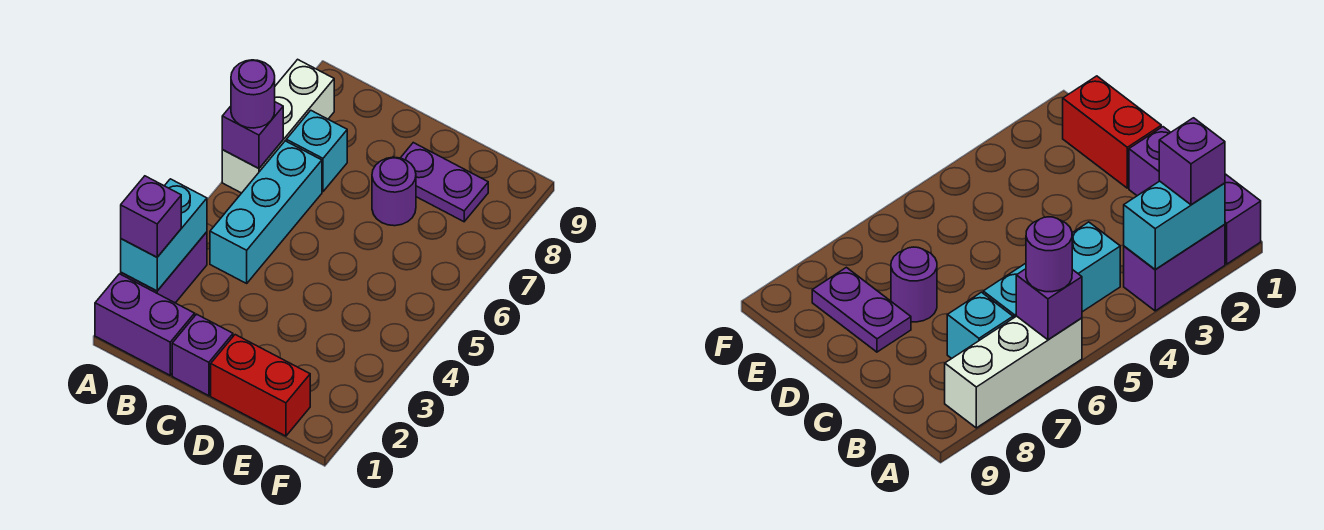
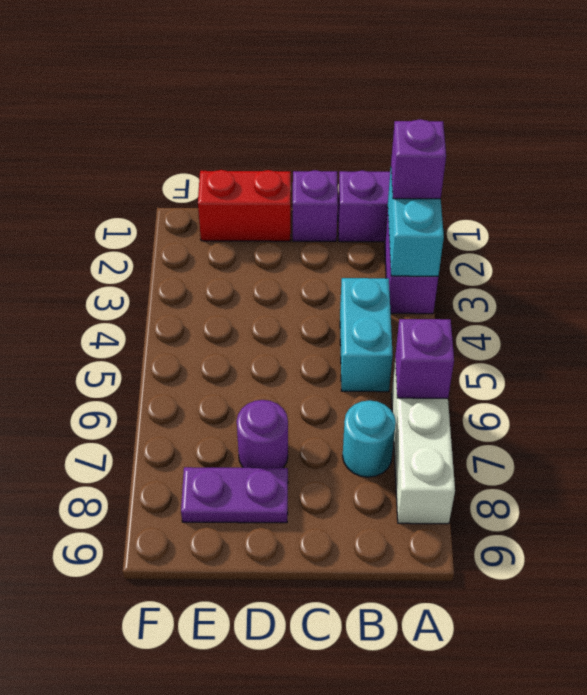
purple 1x1 round brick [231,60,275,128] -> none
cyan 1x3 brick [210,141,322,283] -> cyan 1x2 brick [340,278,393,392]
cyan 1x1 brick [286,110,347,192] -> cyan 1x1 round brick [343,400,396,477]

